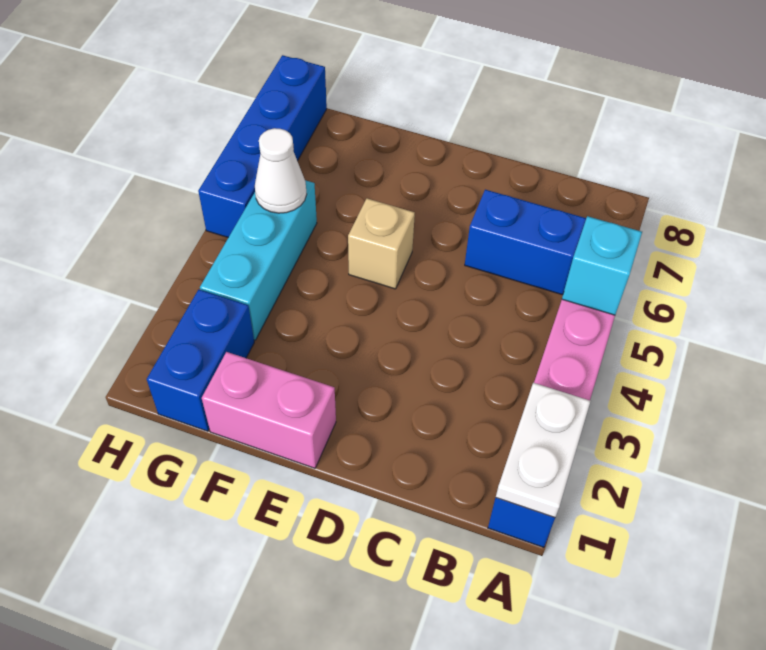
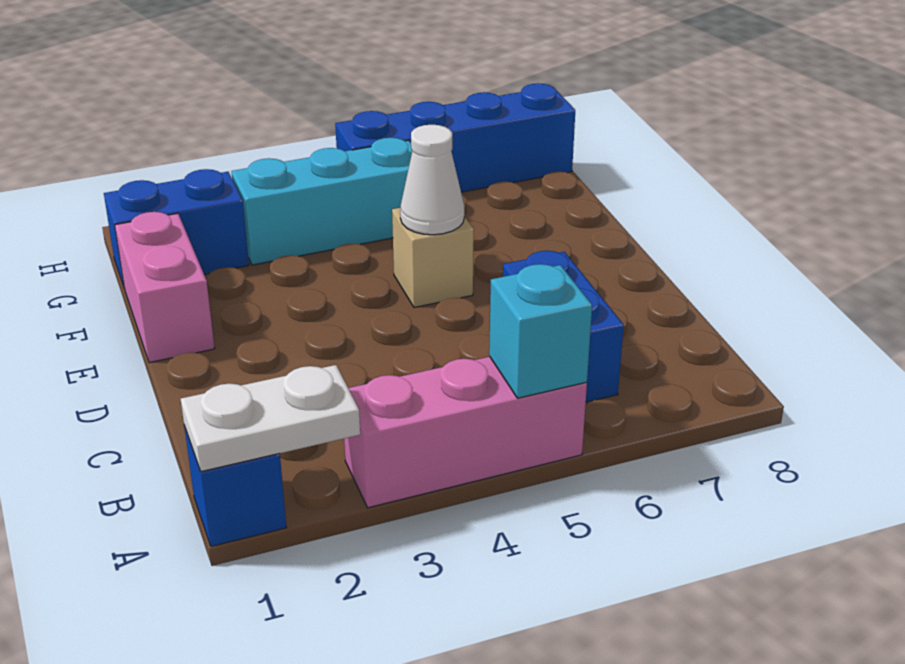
white 1x1 cone [255,128,307,213] -> white 1x1 cone moved to [400,125,464,235]

